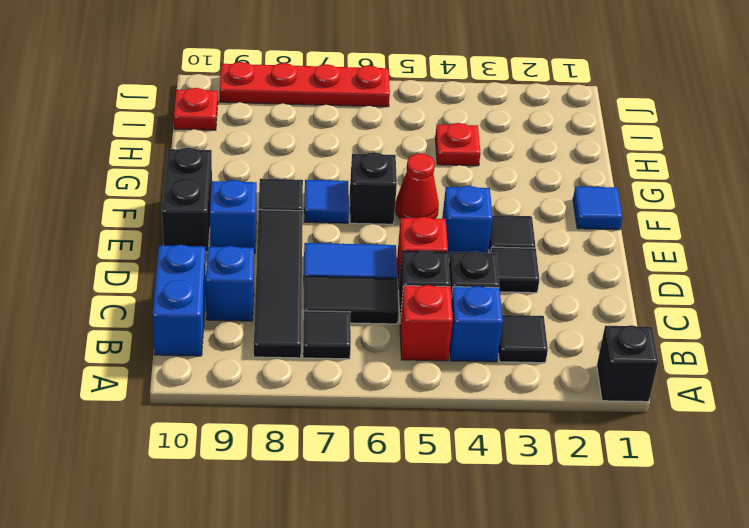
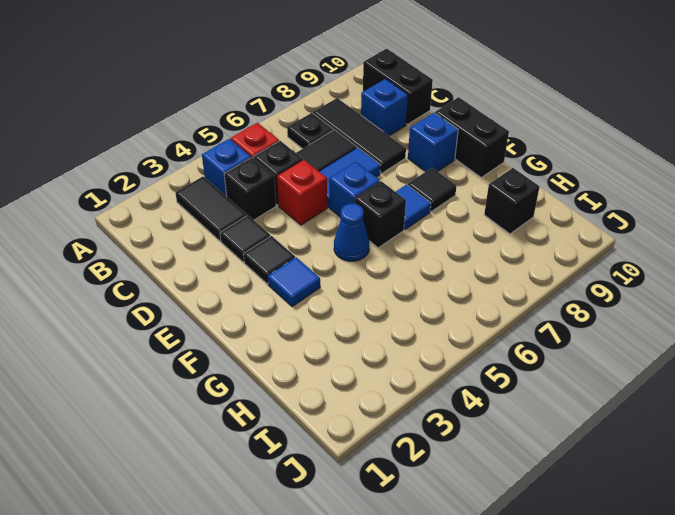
black 1x1 brick [597,325,658,402] -> black 1x1 brick moved to [484,168,540,234]
black 1x1 tile [498,315,548,363] -> black 1x2 tile [175,177,247,241]
black 1x1 tile [303,311,351,359] -> black 1x1 plate [287,113,333,149]
black 1x4 tile [254,210,303,358] -> black 1x3 tile [313,98,406,173]
blue 1x2 brick [153,245,206,356] -> black 1x2 brick [363,49,433,124]
blue 1x1 brick [442,186,493,258] -> blue 1x1 brick moved to [329,162,380,217]
blue 1x1 tile [573,186,623,230] -> blue 1x1 tile moved to [268,257,320,307]
red 1x1 cone [395,153,439,219] -> blue 1x1 cone [334,204,369,261]
red 1x1 plate [435,123,480,166] -> none
red 1x1 plate [174,88,218,130] -> none
red 1x4 plate [220,62,390,107] -> none

